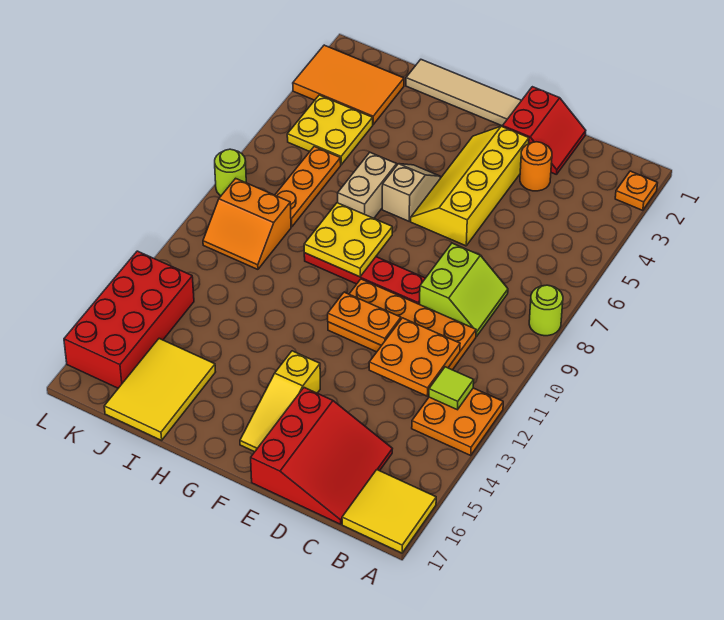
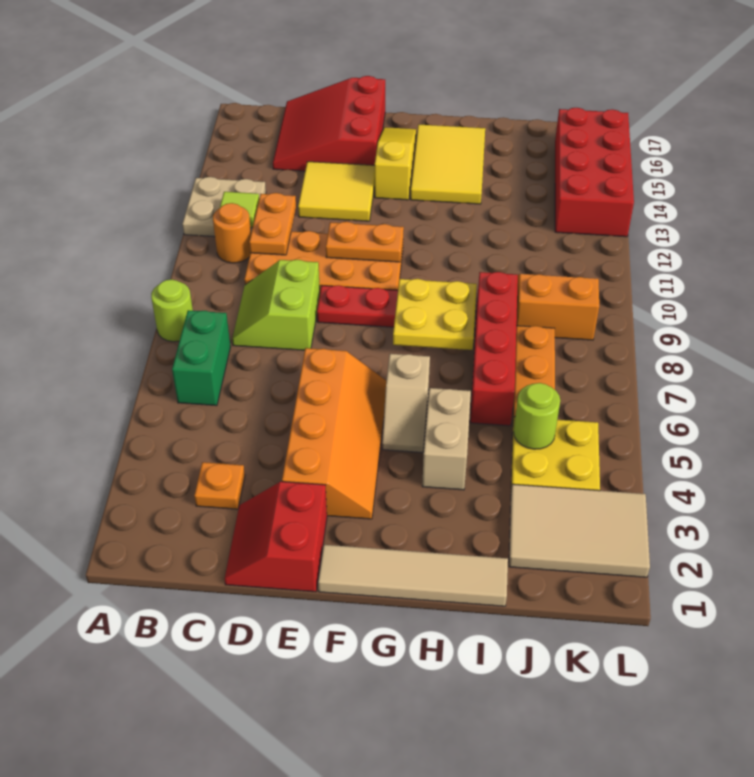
orange 1x1 plate [615,171,657,210] -> orange 1x1 plate moved to [194,462,245,509]
orange 2x2 plate [412,388,503,455] -> tan 2x2 plate [182,177,266,237]
yellow 2x2 tile [342,470,436,553] -> yellow 2x2 tile moved to [298,162,375,221]
none -> green 1x2 brick [172,310,231,406]
orange 2x2 plate [369,318,460,396] -> orange 1x2 plate [249,193,296,255]
orange 1x1 round brick [520,142,552,191] -> orange 1x1 round brick moved to [213,203,251,263]
yellow 2x4 slope [411,126,529,246] -> orange 2x4 slope [282,348,386,519]
tan 1x2 brick [338,152,397,218] -> tan 1x2 brick moved to [422,388,471,490]
none -> red 1x4 brick [470,272,518,426]
yellow 2x3 tile [104,339,215,440] -> yellow 2x3 tile moved to [411,124,485,204]
orange 2x3 tile [293,45,404,125] -> tan 2x3 tile [509,484,650,577]
lime 1x1 round brick [215,149,246,196] -> lime 1x1 round brick moved to [514,383,560,449]

